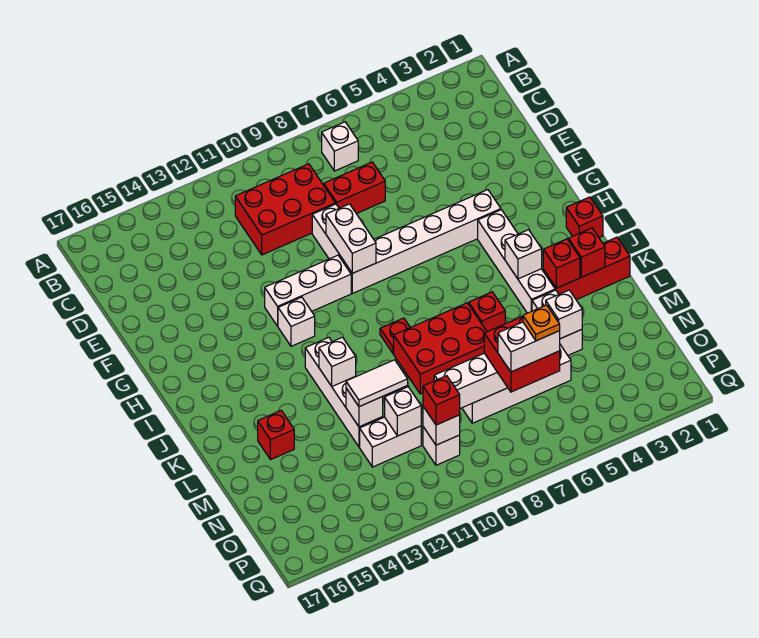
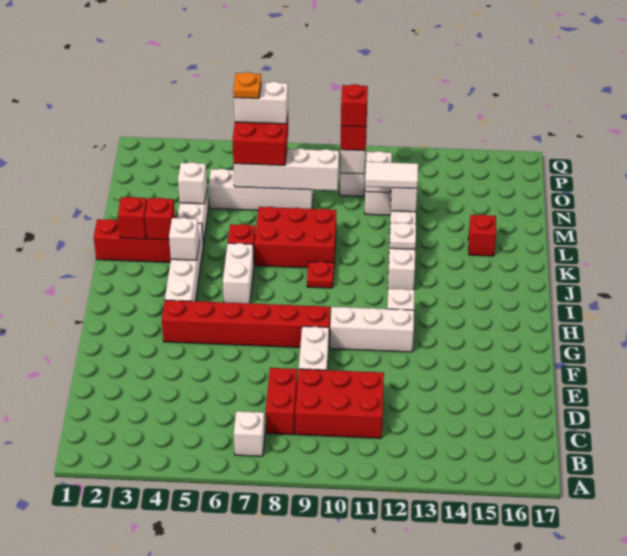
red 1x2 brick [324,162,385,214] -> red 1x2 brick turned to [266,368,297,435]
white 1x2 brick [326,204,376,273] -> white 1x2 brick moved to [223,243,254,303]
white 1x6 brick [339,190,501,293] -> red 1x6 brick [162,300,330,347]
red 1x1 brick [566,197,603,237] -> red 1x1 brick moved to [341,84,368,127]
white 1x1 brick [319,337,356,386] -> white 1x1 plate [390,223,416,249]

